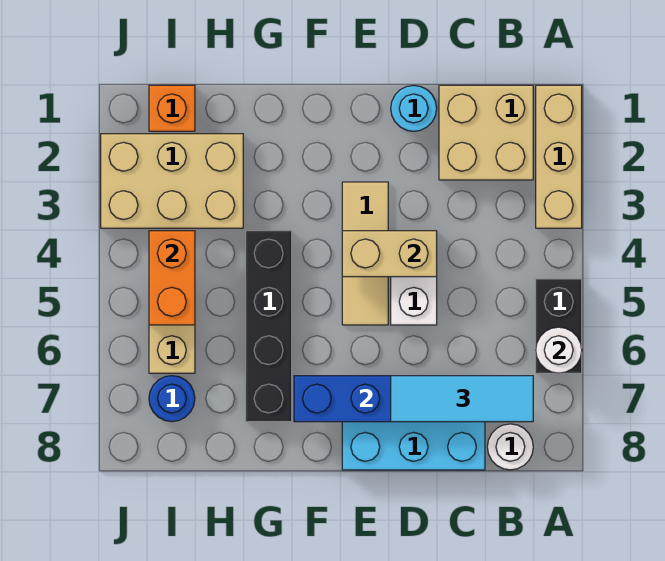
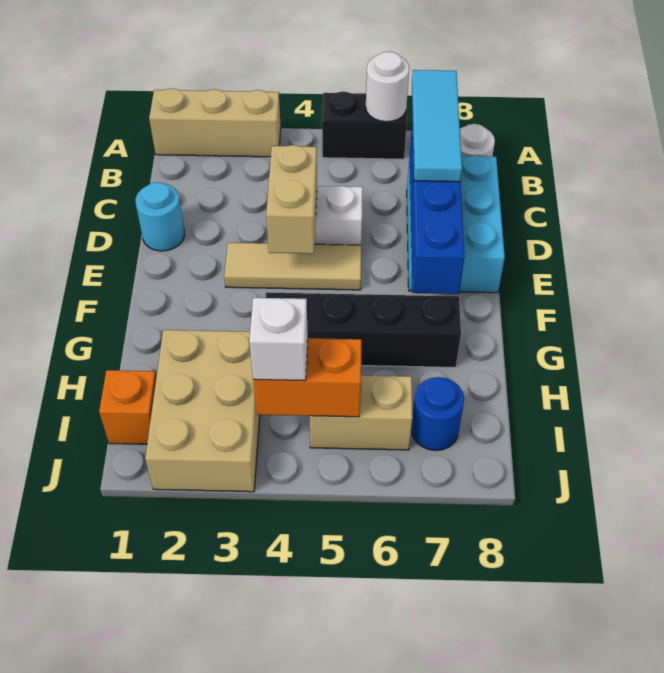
tan 2x2 brick [439,85,533,180] -> none
none -> white 1x1 brick [249,298,308,381]

